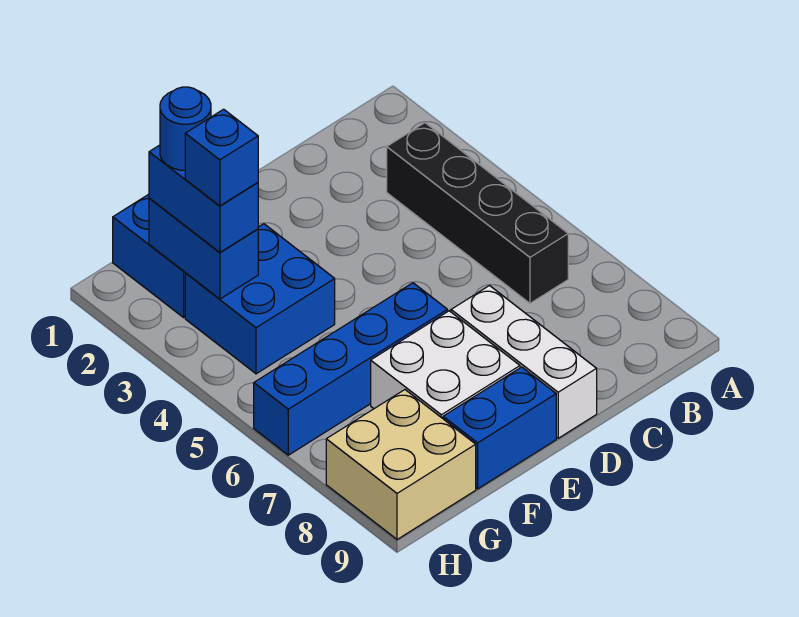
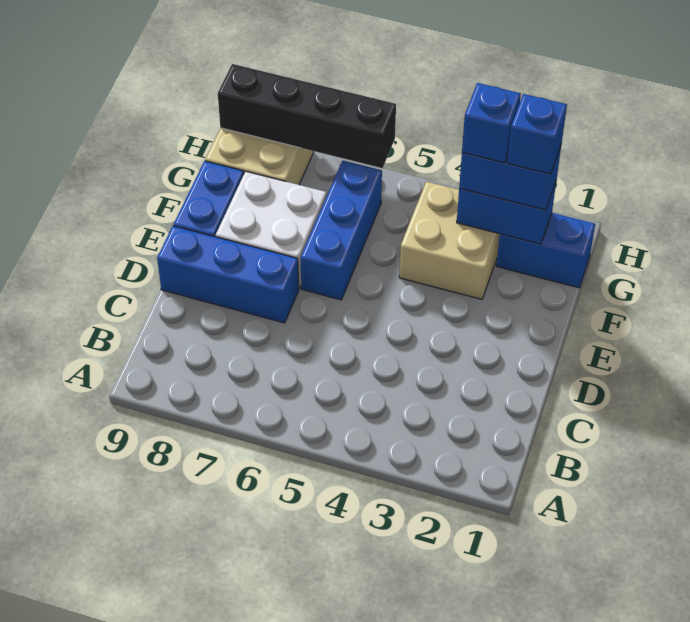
black 1x4 brick [387,123,568,303] -> black 1x4 brick moved to [218,64,396,168]
white 1x3 brick [451,286,597,438] -> blue 1x3 brick [157,226,299,323]
blue 1x4 brick [254,283,447,455] -> blue 1x3 brick [301,161,382,300]
blue 2x2 brick [185,224,335,374] -> tan 2x2 brick [399,181,500,299]
blue 1x1 round brick [160,87,211,170] -> blue 1x1 brick [507,94,567,174]

